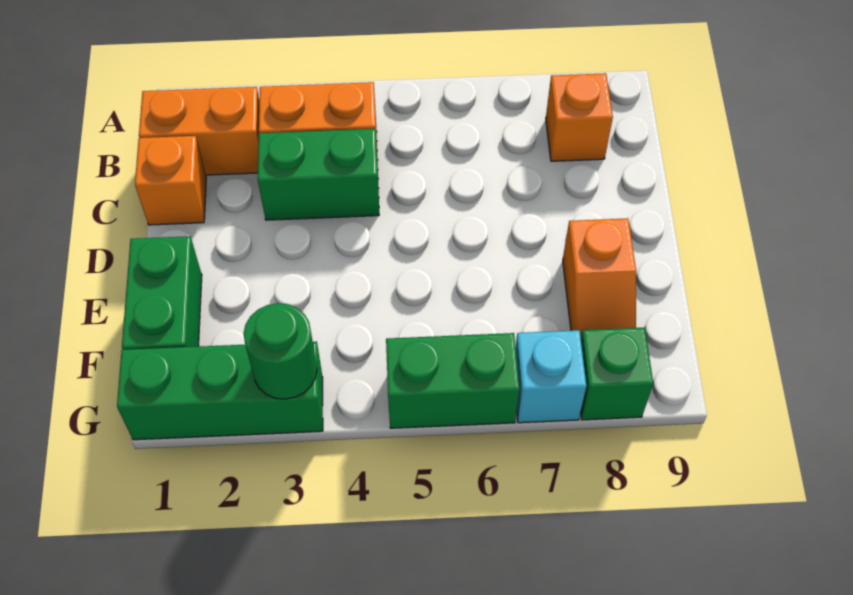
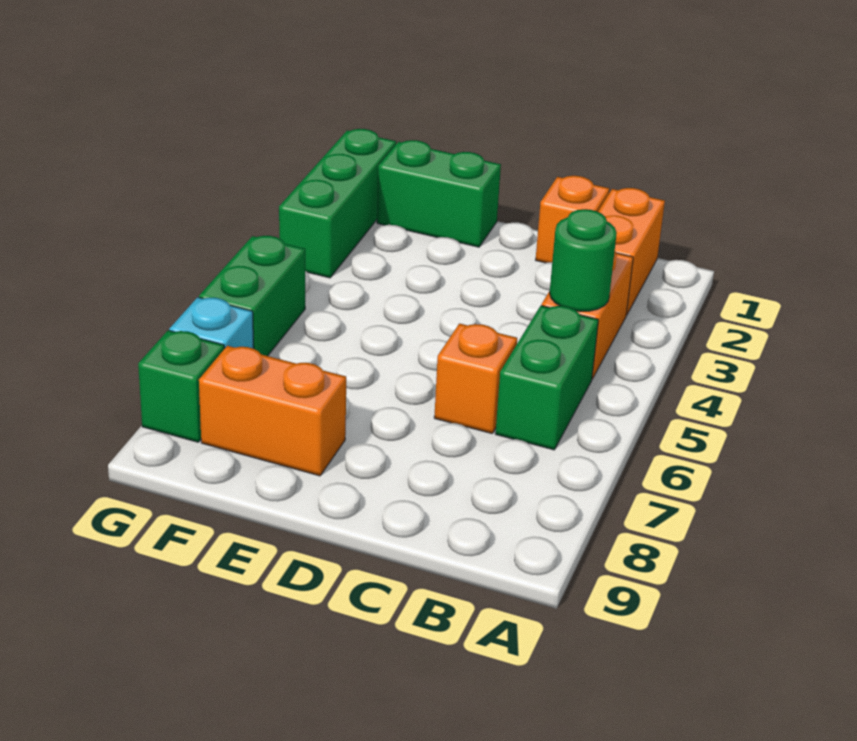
orange 1x1 brick [546,73,613,161] -> orange 1x1 brick moved to [434,324,517,434]
green 1x2 brick [258,129,379,220] -> green 1x2 brick moved to [495,306,598,450]
orange 1x2 slope [563,218,636,337] -> orange 1x2 brick [199,346,346,476]
green 1x1 round brick [244,303,317,399] -> green 1x1 round brick moved to [550,209,617,312]

